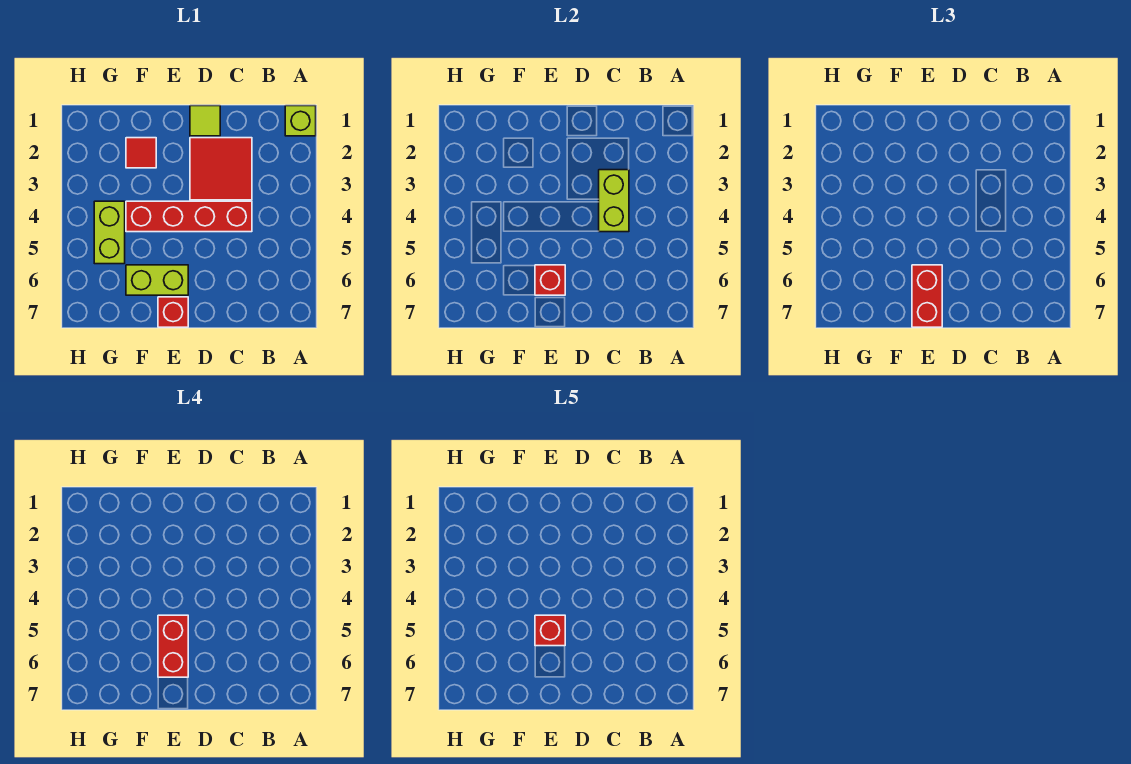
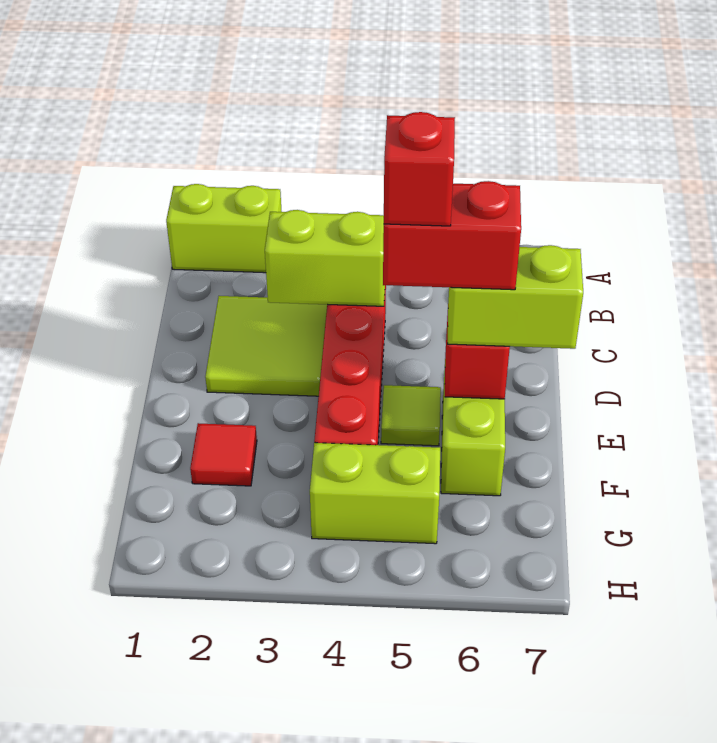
lime 1x1 brick [285,106,316,136] -> lime 1x2 brick [166,184,282,273]
red 2x2 tile [190,138,252,200] -> lime 2x2 tile [205,296,327,396]
lime 1x1 tile [190,106,220,136] -> lime 1x1 tile moved to [381,385,441,446]
red 1x2 brick [912,265,942,327] -> lime 1x2 brick [448,245,583,349]
red 1x1 brick [158,297,188,327] -> none

